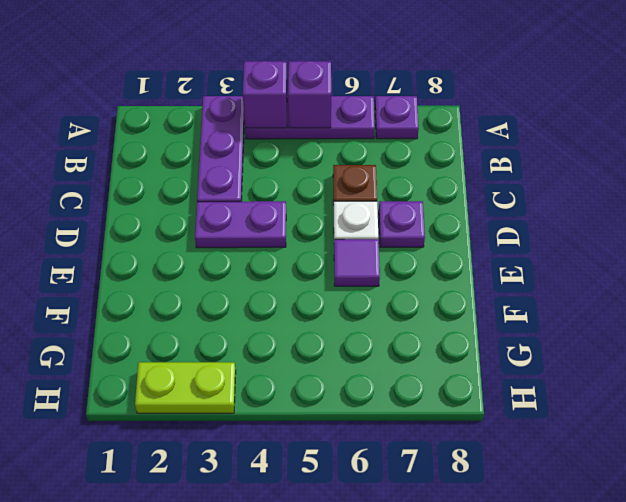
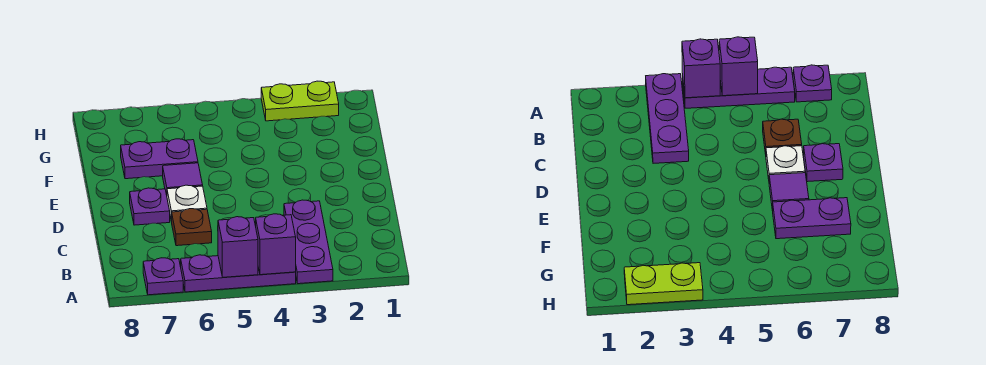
purple 1x2 plate [195,201,286,248] -> purple 1x2 plate moved to [121,139,198,179]

